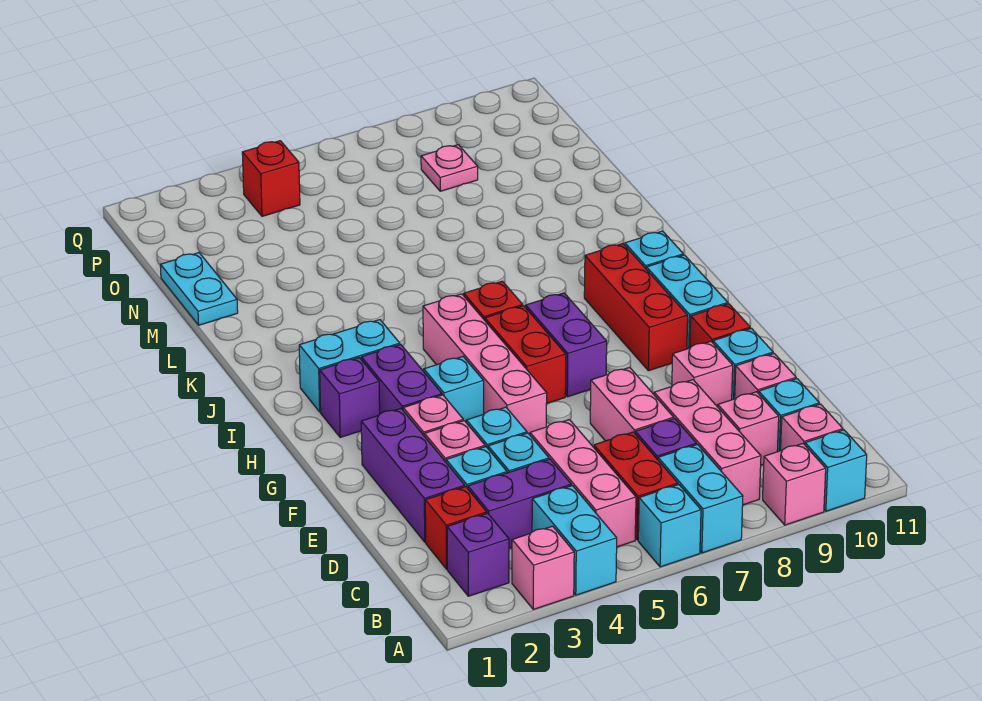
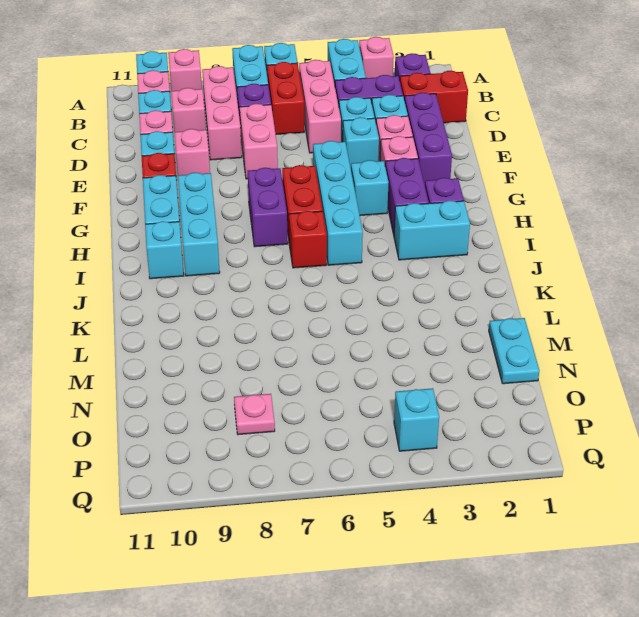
red 1x1 brick [425,487,487,569] -> red 1x2 brick [400,71,468,123]
pink 1x4 brick [423,294,547,435] -> cyan 1x4 brick [313,141,363,265]
red 1x3 brick [584,244,688,371] -> cyan 1x3 brick [178,173,220,276]
red 1x1 brick [242,141,300,216] -> cyan 1x1 brick [394,388,439,451]

